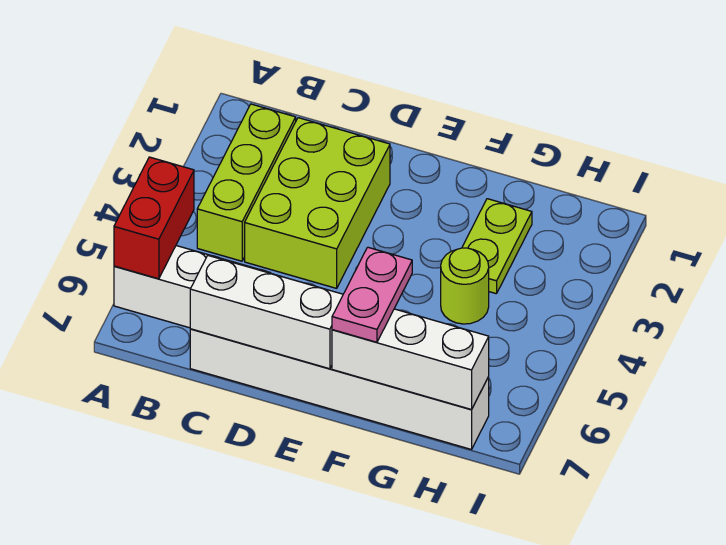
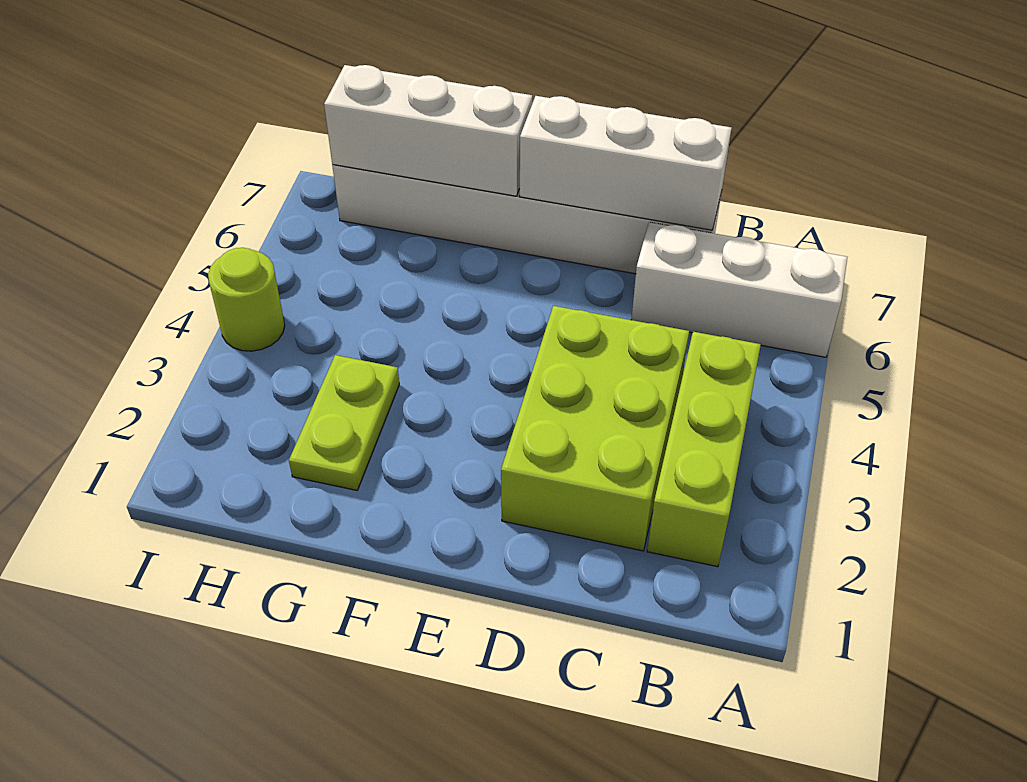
red 1x2 brick [114,157,194,279] -> none
pink 1x2 plate [332,247,412,342] -> none
lime 1x1 round brick [441,248,489,324] -> lime 1x1 round brick moved to [208,248,285,351]

